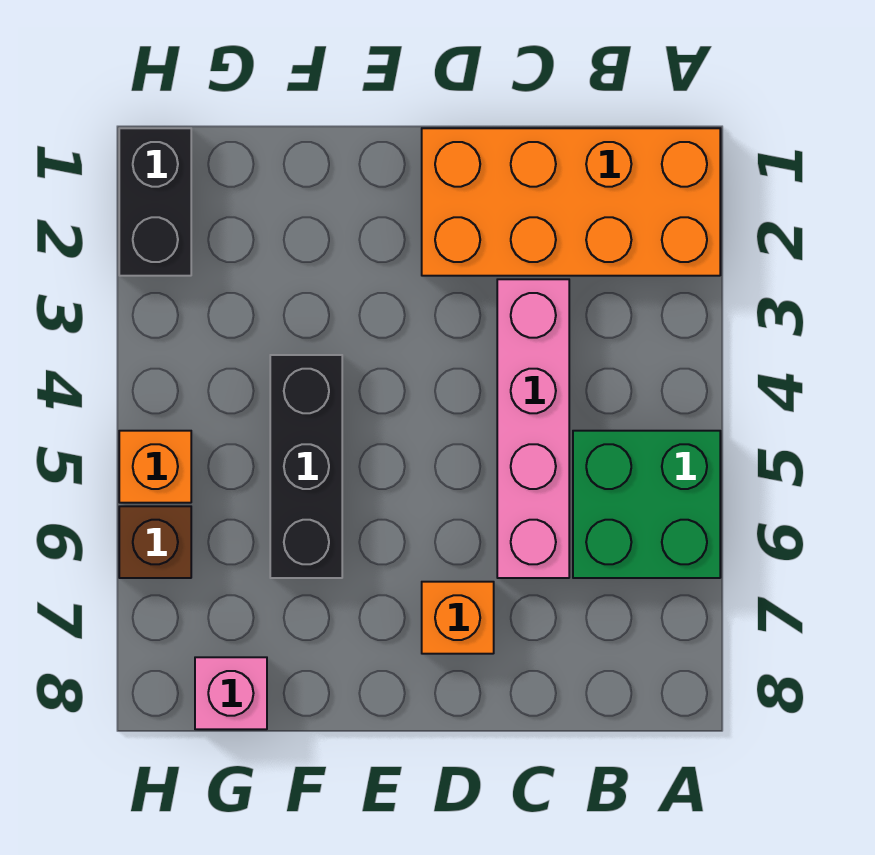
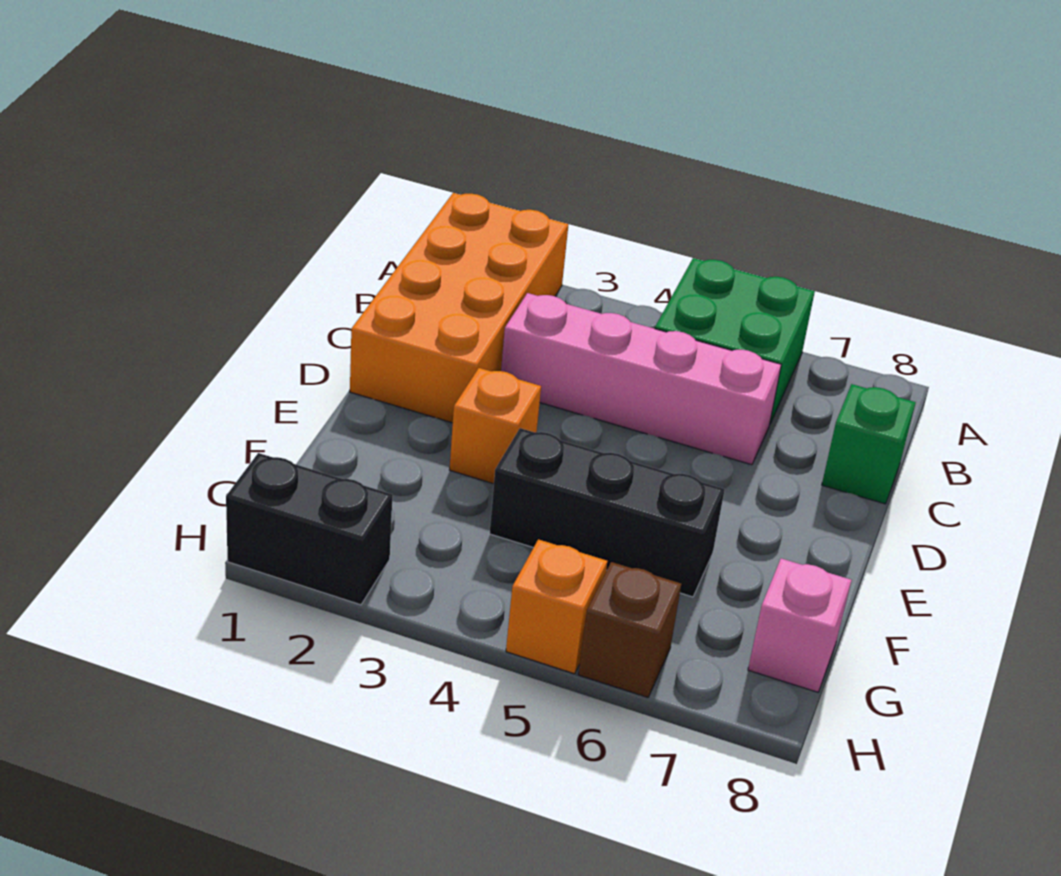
none -> green 1x1 brick [822,384,916,504]
orange 1x1 brick [422,582,494,654] -> orange 1x1 brick moved to [450,368,541,484]

